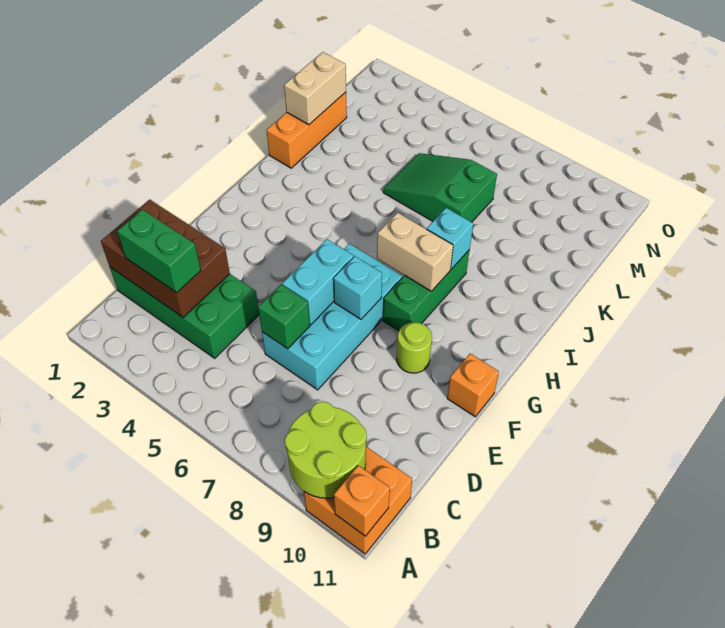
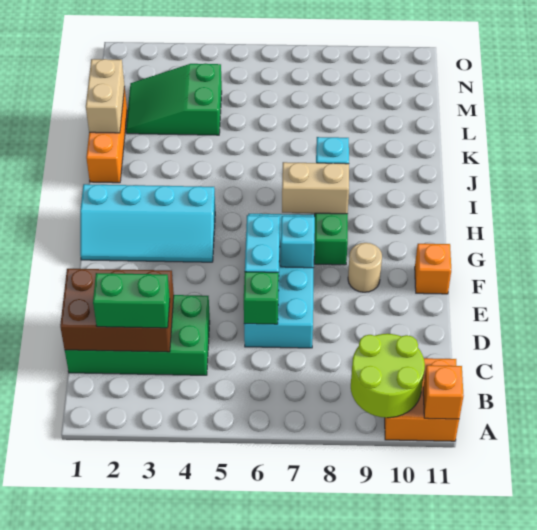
lime 1x1 round brick [397,322,432,373] -> tan 1x1 round brick [348,243,382,292]
none -> cyan 2x4 slope [80,184,215,262]
green 2x3 slope [383,153,497,222] -> green 2x3 slope moved to [126,64,222,135]

